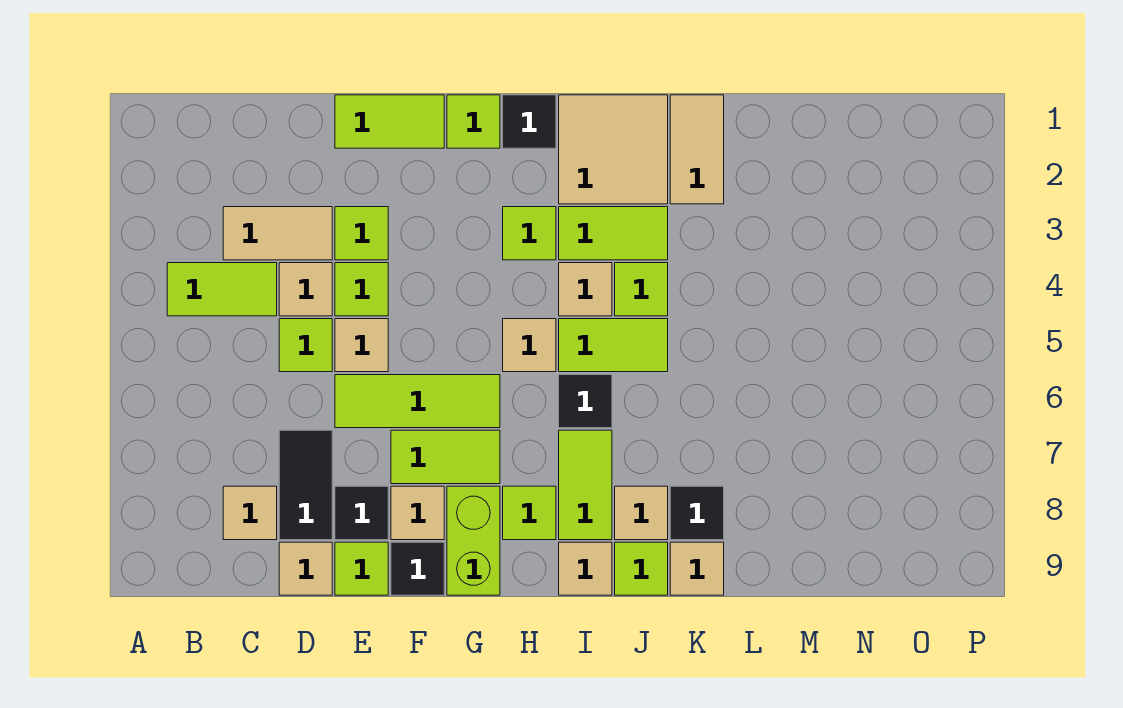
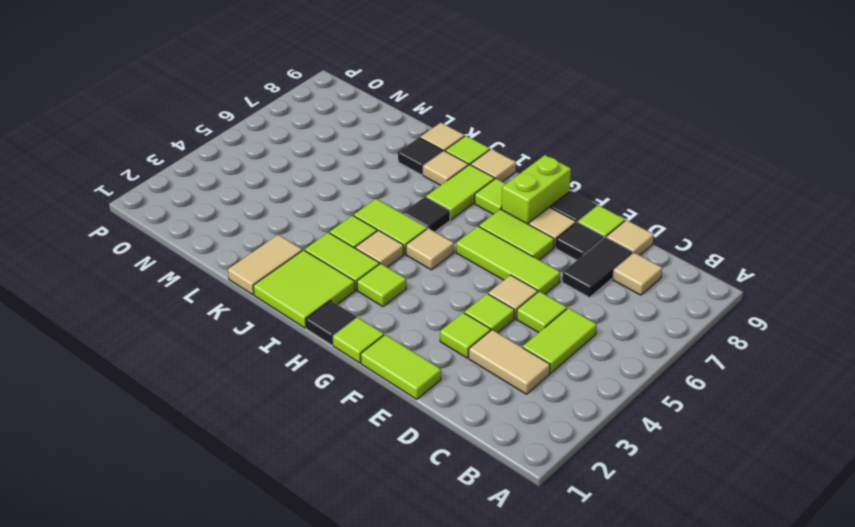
lime 1x2 tile [167,263,277,316] -> lime 1x2 tile turned to [523,308,597,373]
tan 1x1 tile [279,263,332,316] -> none
tan 2x2 tile [559,95,668,204] -> lime 2x2 tile [253,250,355,328]

